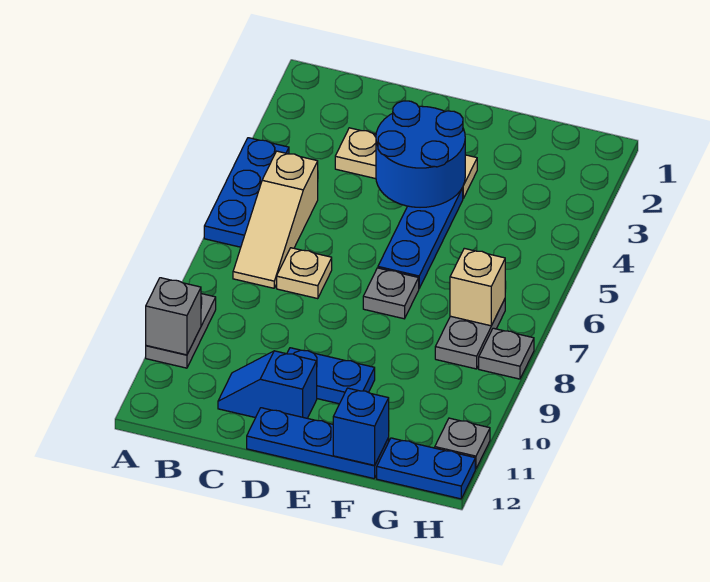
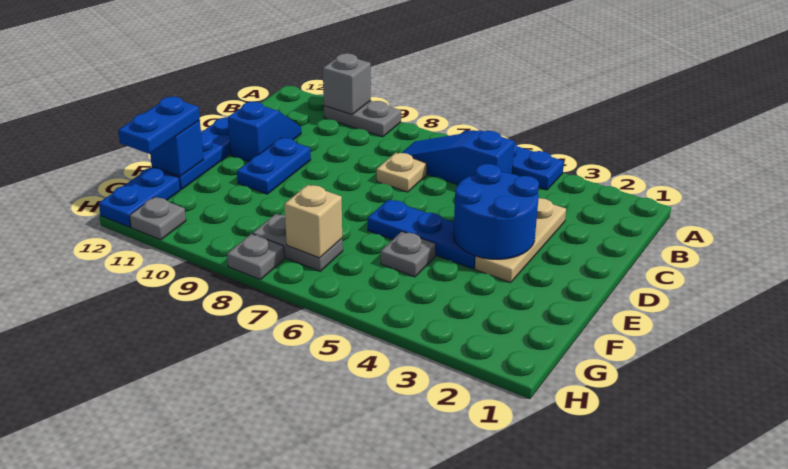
tan 1x3 slope [233,151,318,288] -> blue 1x3 slope [402,131,514,185]
grey 1x1 plate [363,268,419,319] -> grey 1x1 plate moved to [381,231,436,277]
none -> blue 1x2 plate [118,97,200,154]

